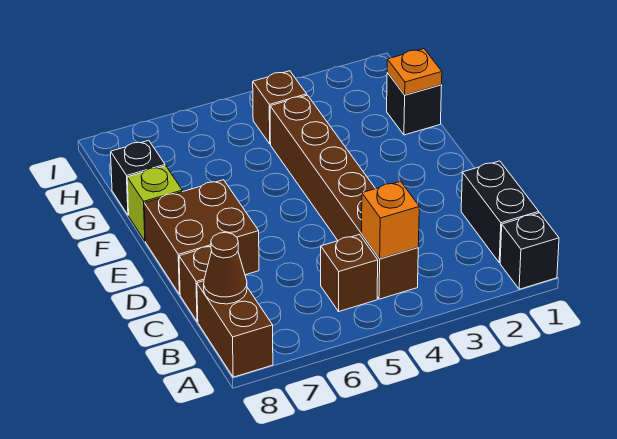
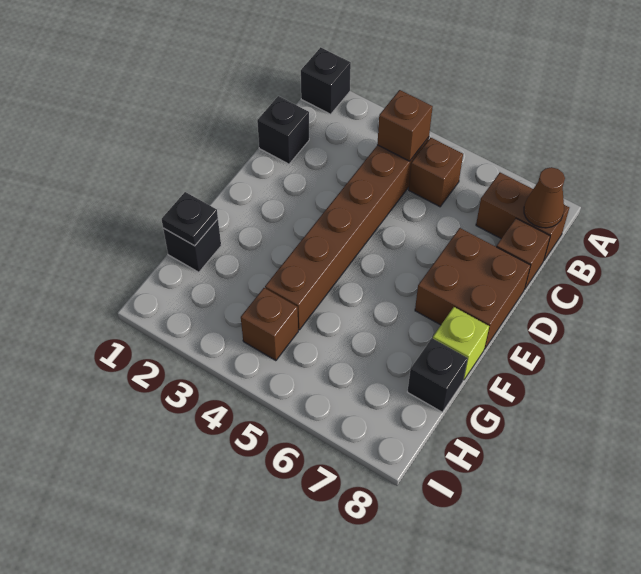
brown 1x2 brick [197,281,273,377] -> brown 1x2 brick turned to [476,173,569,260]
black 1x2 brick [461,161,539,263] -> black 1x1 brick [257,96,309,164]
orange 1x1 brick [362,181,419,259] -> brown 1x1 brick [377,90,433,161]
orange 1x1 plate [387,49,442,95] -> black 1x1 plate [162,192,218,246]

